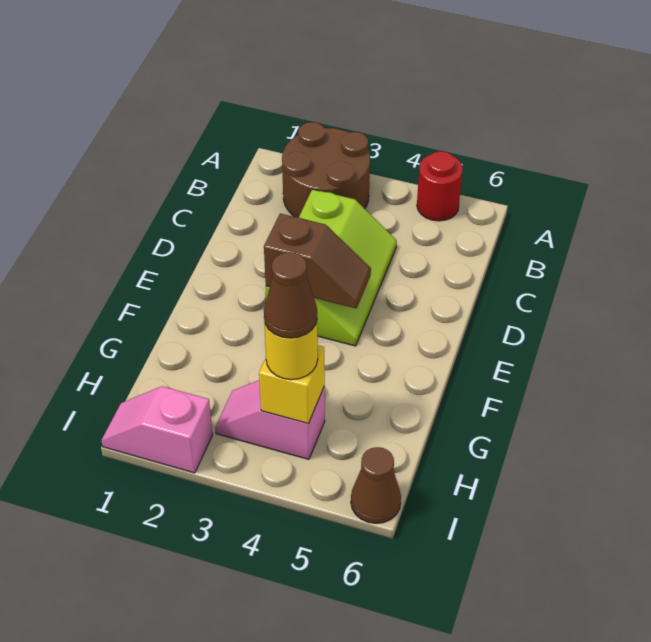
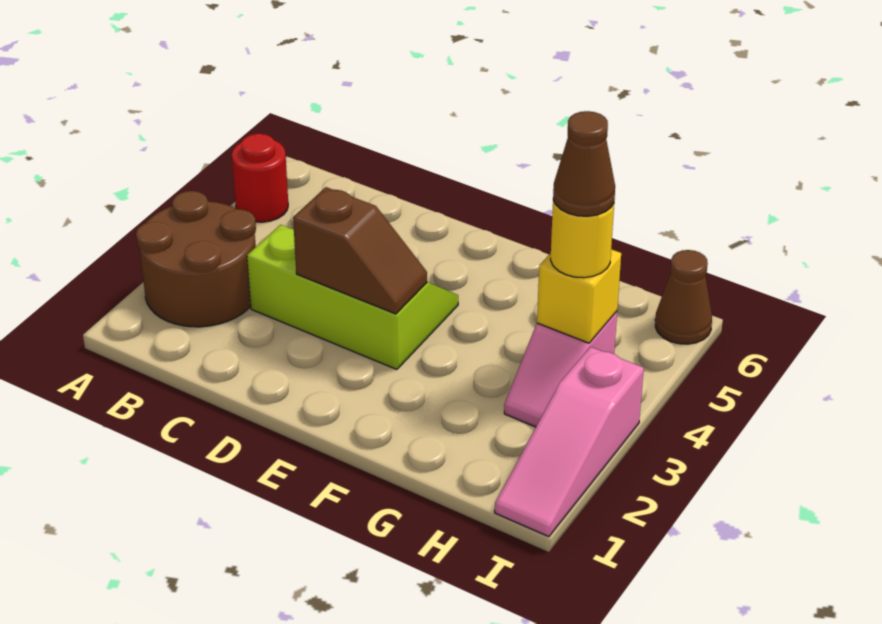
brown 1x2 slope [264,214,371,309] -> brown 1x2 slope turned to [293,187,427,314]
pink 1x2 slope [101,386,213,473] -> pink 1x3 slope [495,347,644,537]

